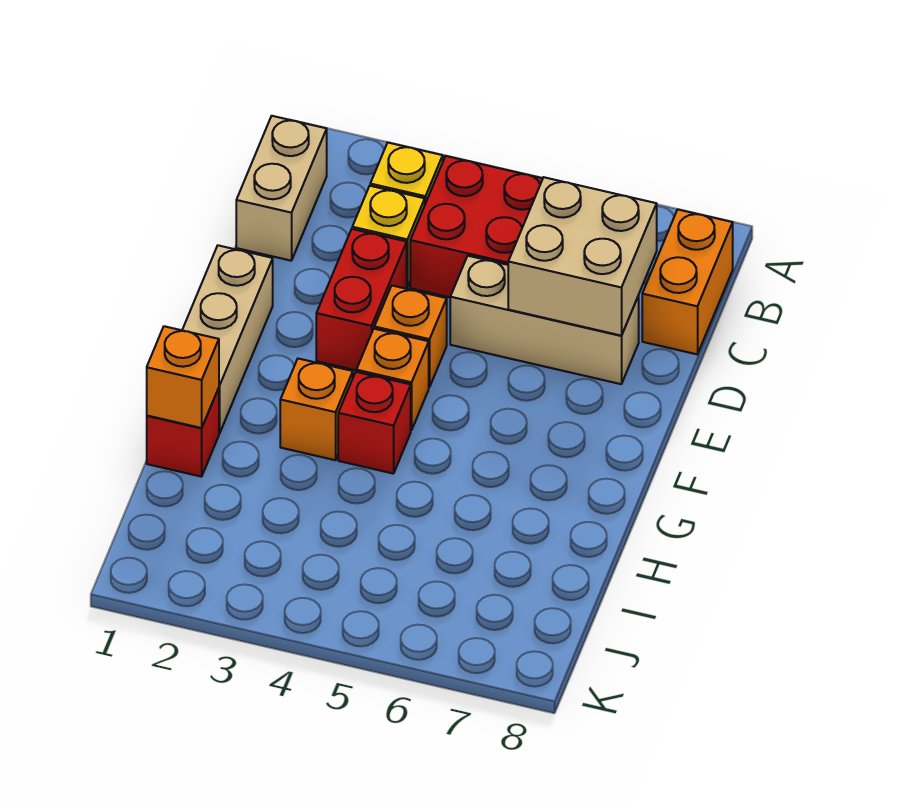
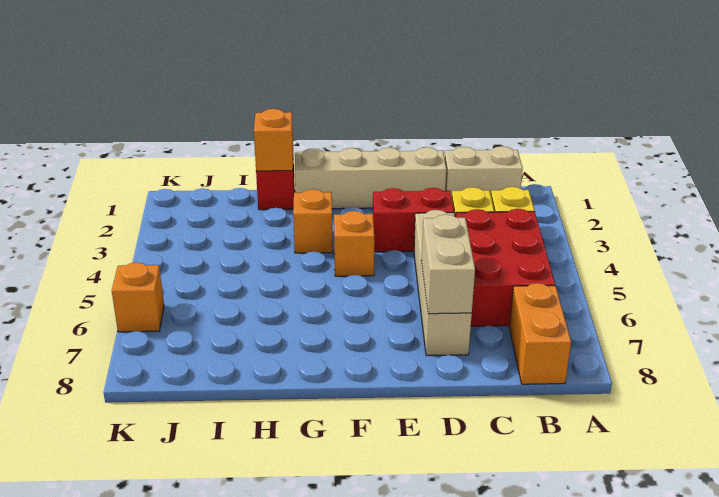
orange 1x2 brick [642,210,733,354] -> orange 1x2 brick turned to [509,283,571,384]
tan 2x2 brick [508,177,657,336] -> tan 1x2 brick [421,215,475,314]
tan 1x3 brick [450,256,639,384] -> tan 1x4 brick [414,210,472,356]
tan 1x3 brick [182,245,273,433] -> tan 1x4 brick [295,147,446,209]
orange 1x1 brick [374,286,447,387] -> orange 1x1 brick moved to [112,262,164,332]
red 1x1 brick [338,372,411,474] -> none

